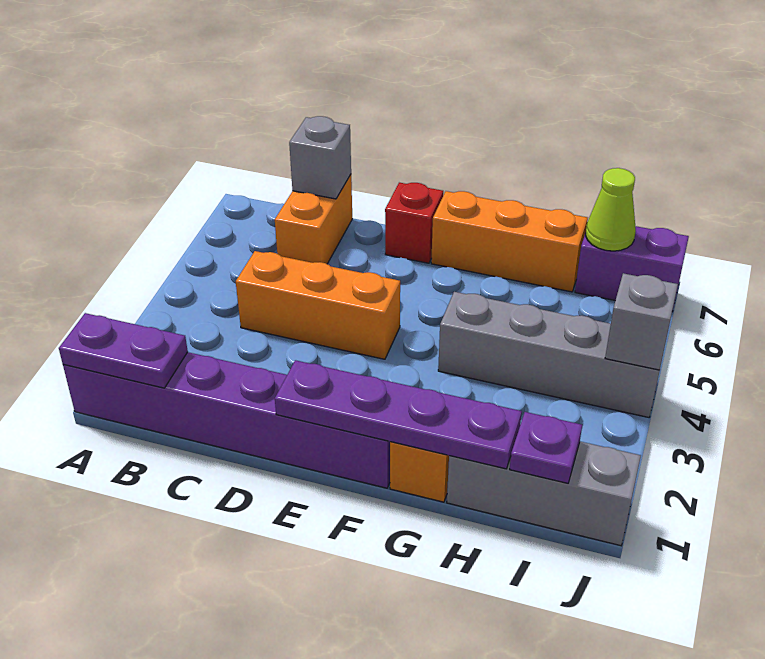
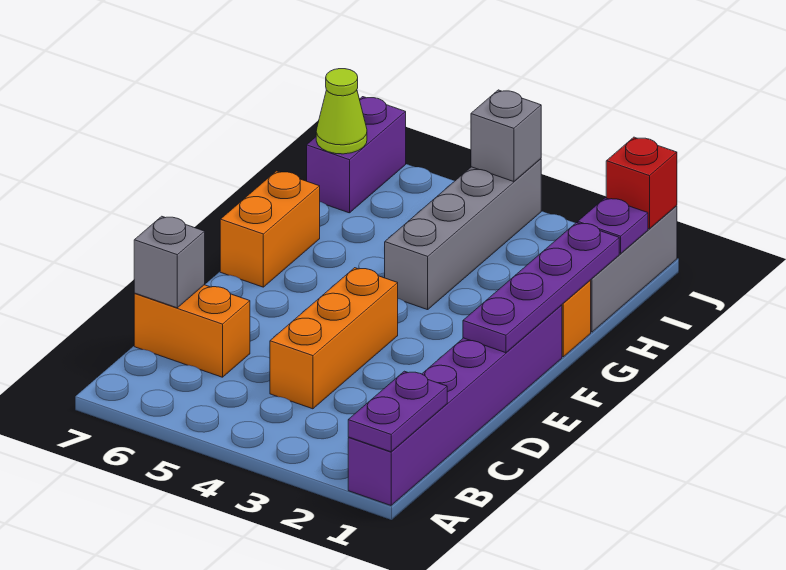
red 1x1 brick [385,183,443,263] -> red 1x1 brick moved to [606,137,677,229]
orange 1x3 brick [431,191,588,292] -> orange 1x2 brick [220,171,320,287]

